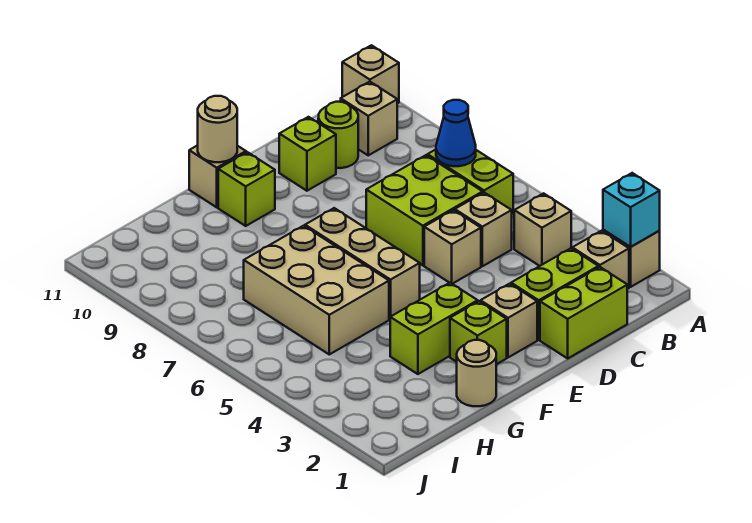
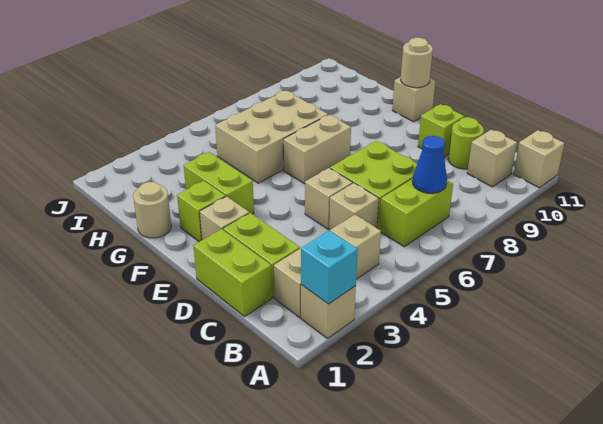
tan 1x3 brick [305,208,420,319] -> tan 1x2 brick [283,115,351,184]
lime 1x1 brick [218,152,275,226] -> none

